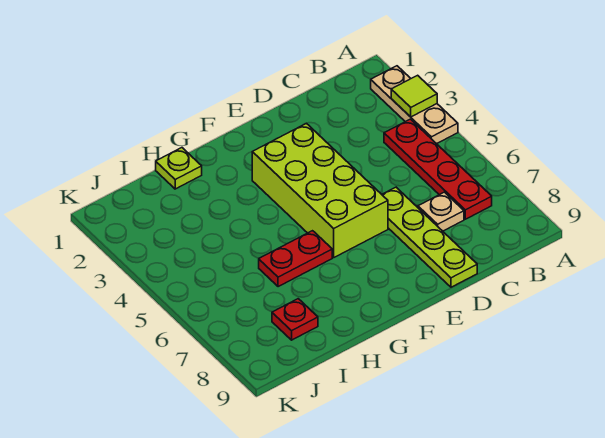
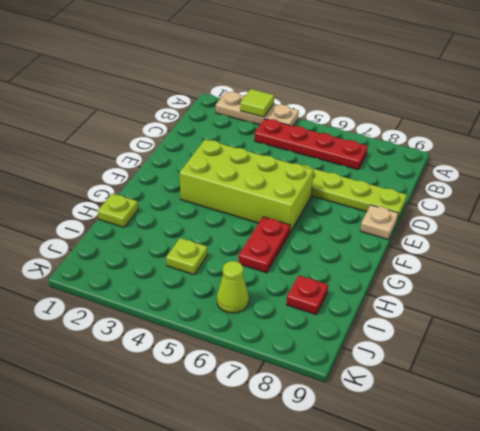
tan 1x1 plate [418,192,464,231] -> tan 1x1 plate moved to [360,205,398,239]
none -> lime 1x1 plate [166,238,207,275]
none -> lime 1x1 cone [217,261,249,313]

